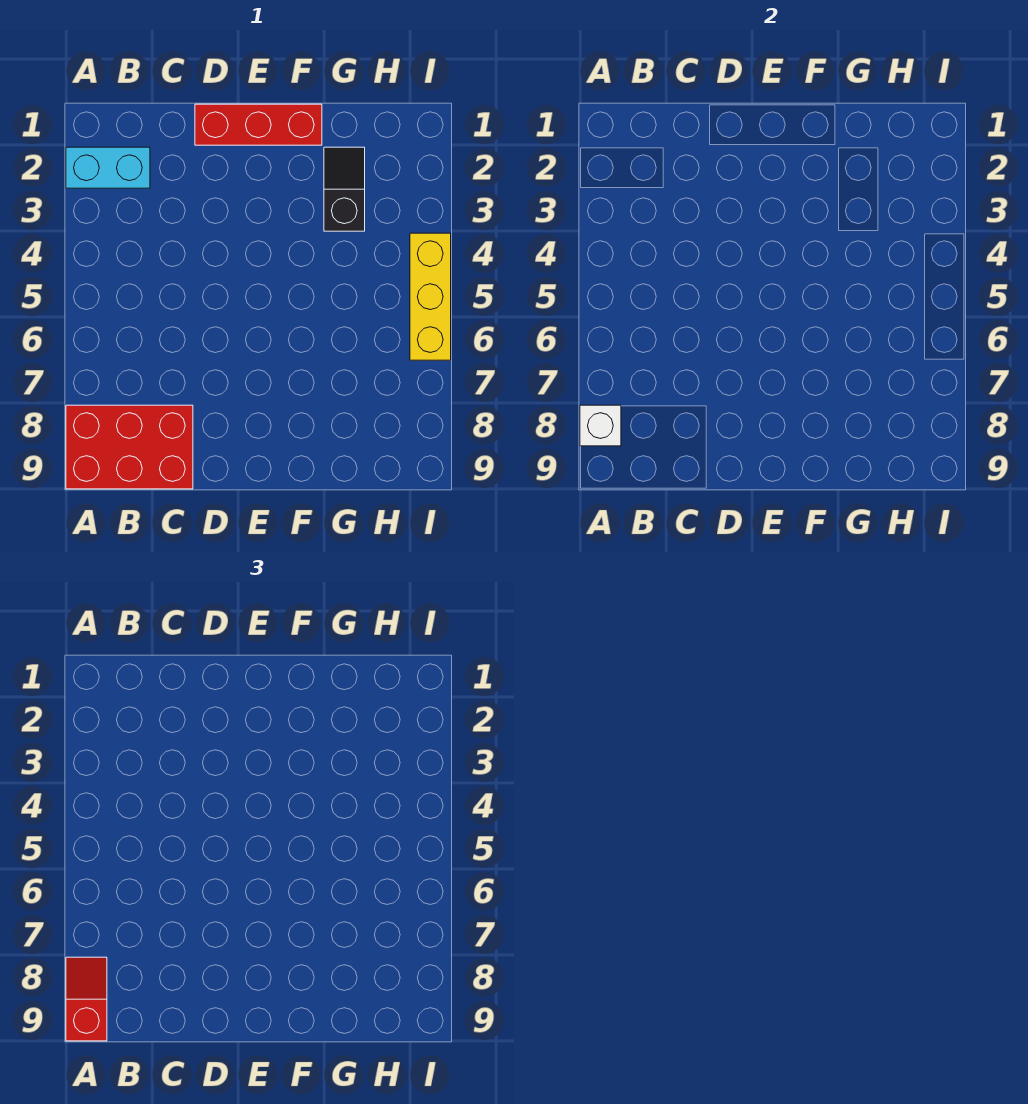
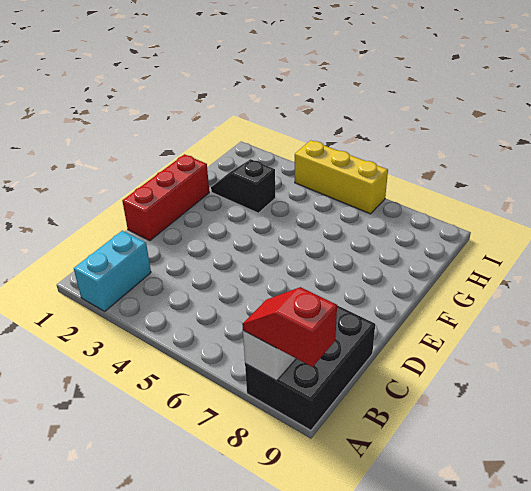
red 2x3 brick [66,405,193,489] -> black 2x3 brick [245,305,375,430]

